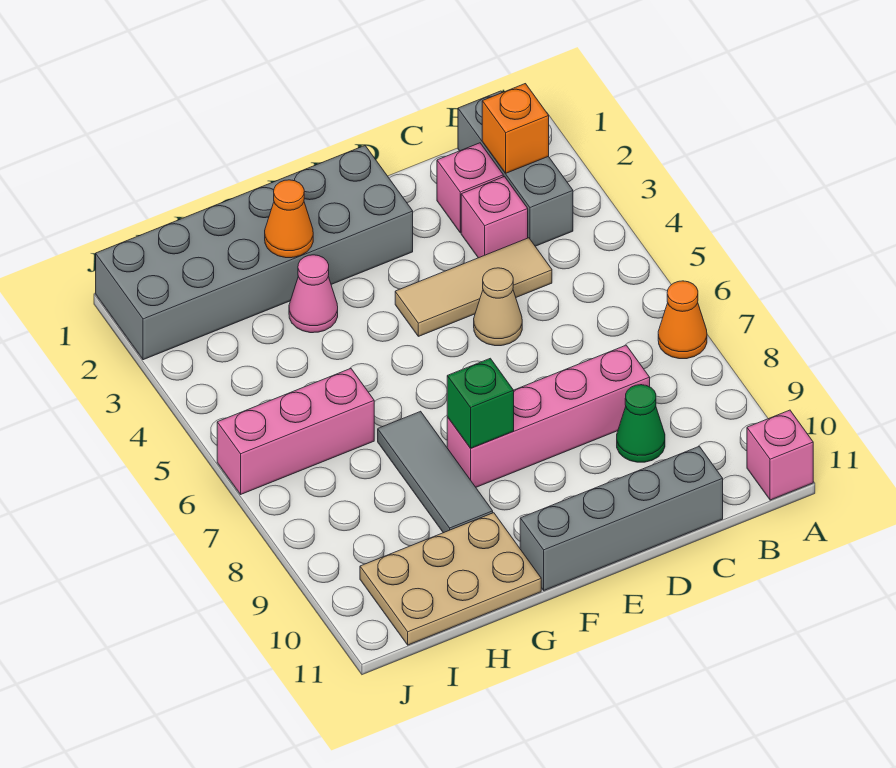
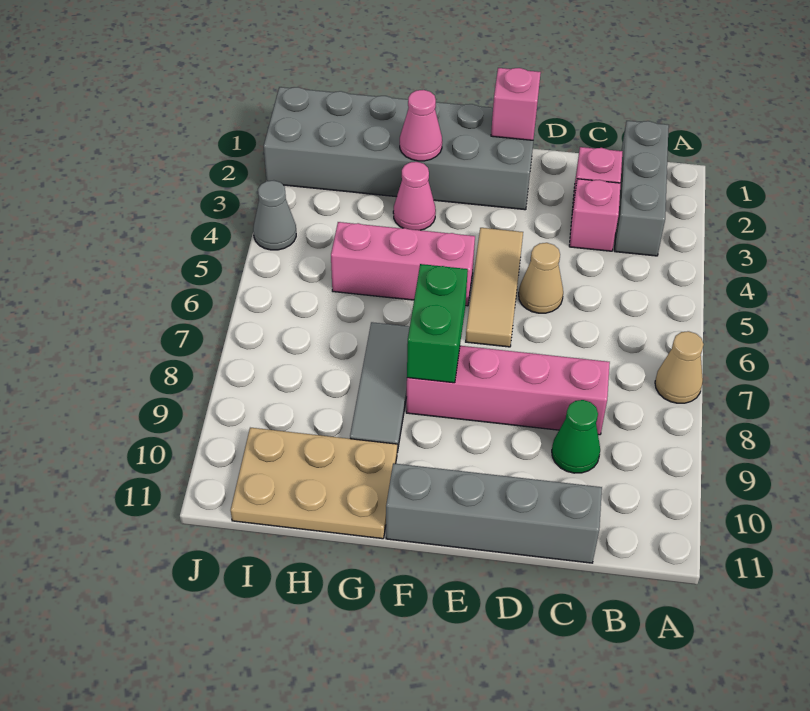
orange 1x1 cone [658,281,707,359] -> tan 1x1 cone [655,331,704,403]
pink 1x1 brick [747,410,813,500] -> pink 1x1 brick moved to [491,68,541,140]
orange 1x1 brick [482,84,549,173] -> none
tan 1x3 tile [395,238,552,336] -> tan 1x3 tile turned to [466,228,523,347]
green 1x1 brick [447,358,514,448] -> green 1x2 brick [407,264,468,383]
orange 1x1 cone [265,180,313,258] -> pink 1x1 cone [400,90,442,161]
pink 1x3 brick [217,369,374,494] -> pink 1x3 brick moved to [331,222,475,306]
none -> grey 1x1 cone [253,180,296,250]

